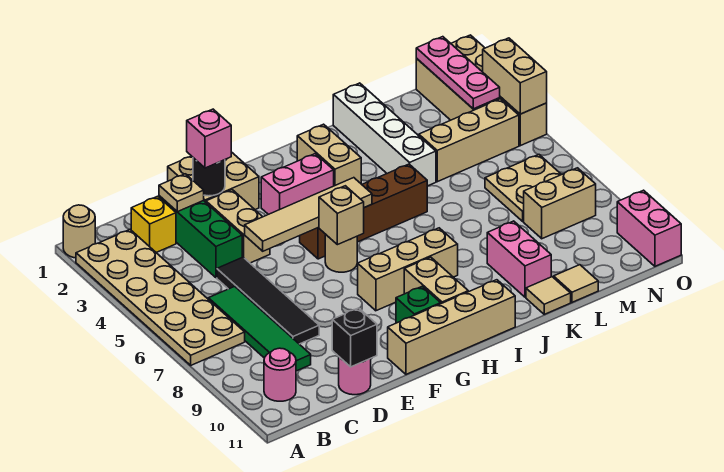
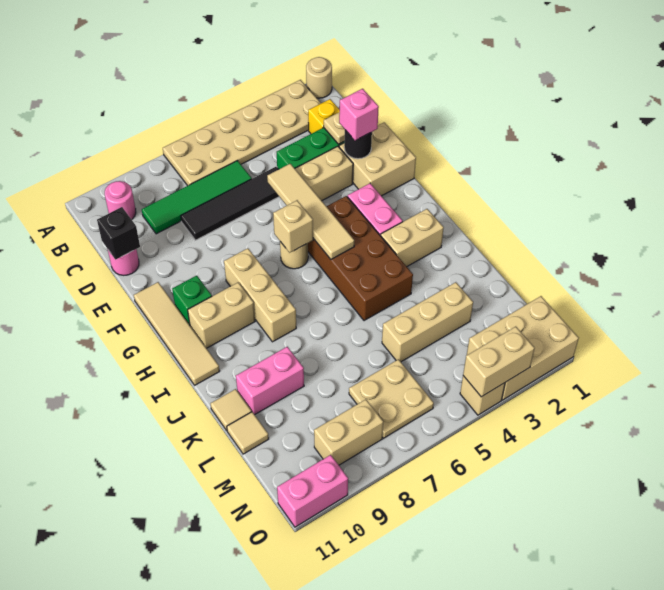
tan 1x4 brick [388,280,515,374] -> tan 1x4 tile [134,282,220,385]
brown 1x4 brick [300,164,427,259] -> brown 2x4 brick [308,196,413,321]
white 1x4 brick [333,83,436,186] -> none
tan 1x3 brick [419,99,519,182] -> tan 1x3 brick turned to [382,282,473,362]
tan 1x2 brick [524,168,596,239] -> tan 1x2 brick turned to [314,399,383,465]
pink 1x3 plate [416,37,500,109] -> none

